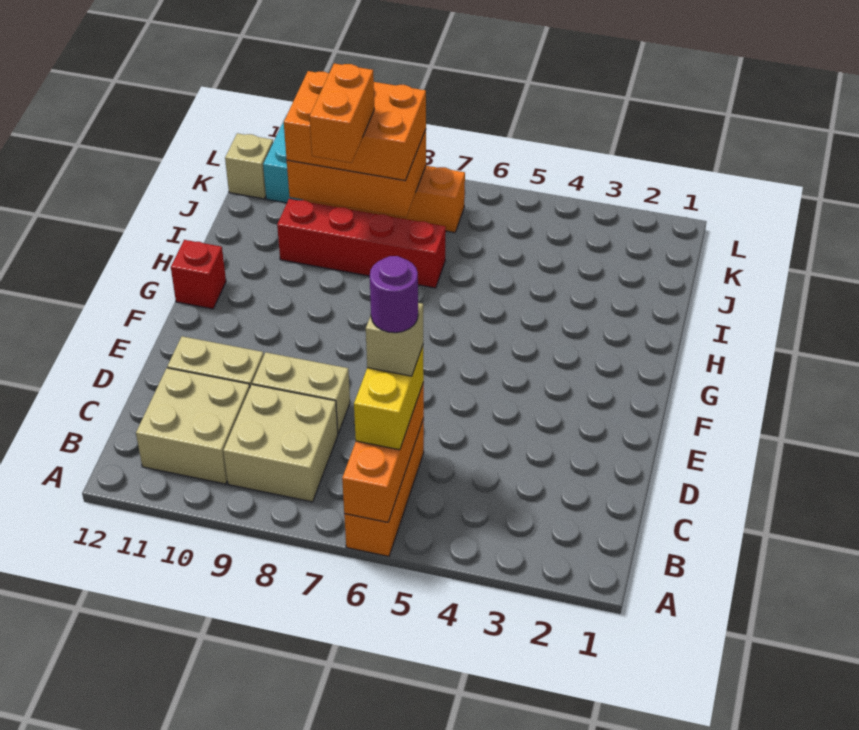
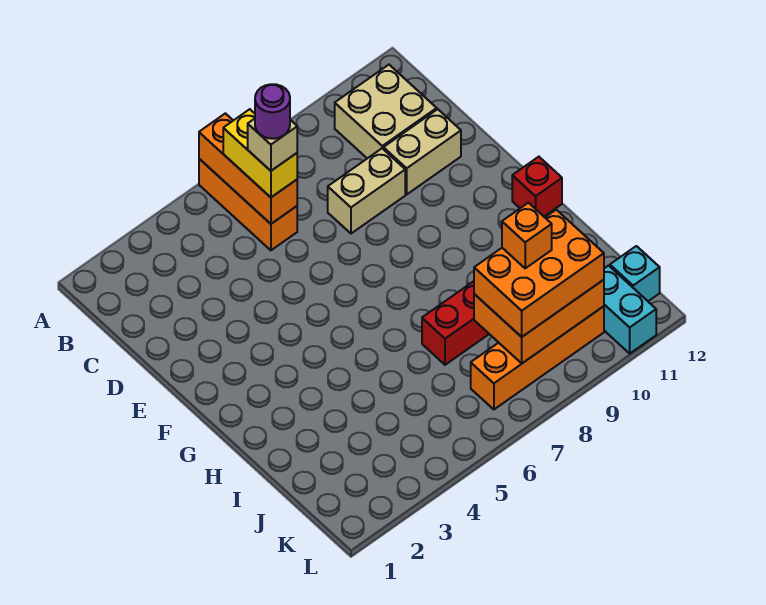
tan 2x2 brick [223,385,338,502] -> none
orange 1x2 brick [310,63,374,163] -> orange 1x1 brick [502,203,552,268]
tan 1x1 brick [225,133,273,199] -> cyan 1x1 brick [610,246,660,301]

